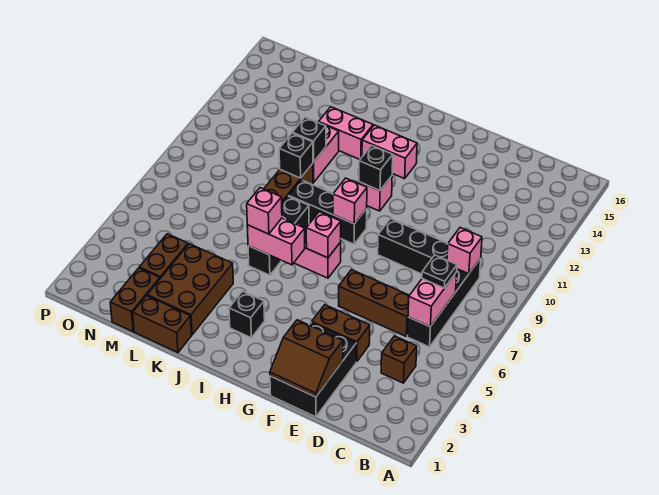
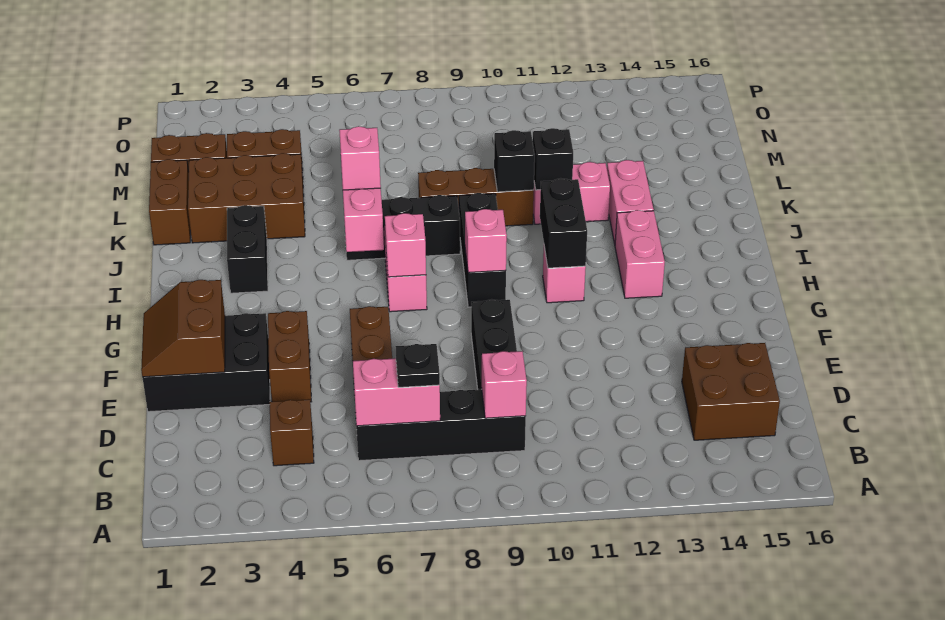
none -> brown 2x2 brick [682,343,780,440]
black 1x1 brick [359,145,393,191] -> black 1x2 brick [540,178,587,268]
black 1x1 brick [229,291,265,338] -> black 1x2 brick [227,205,268,293]

